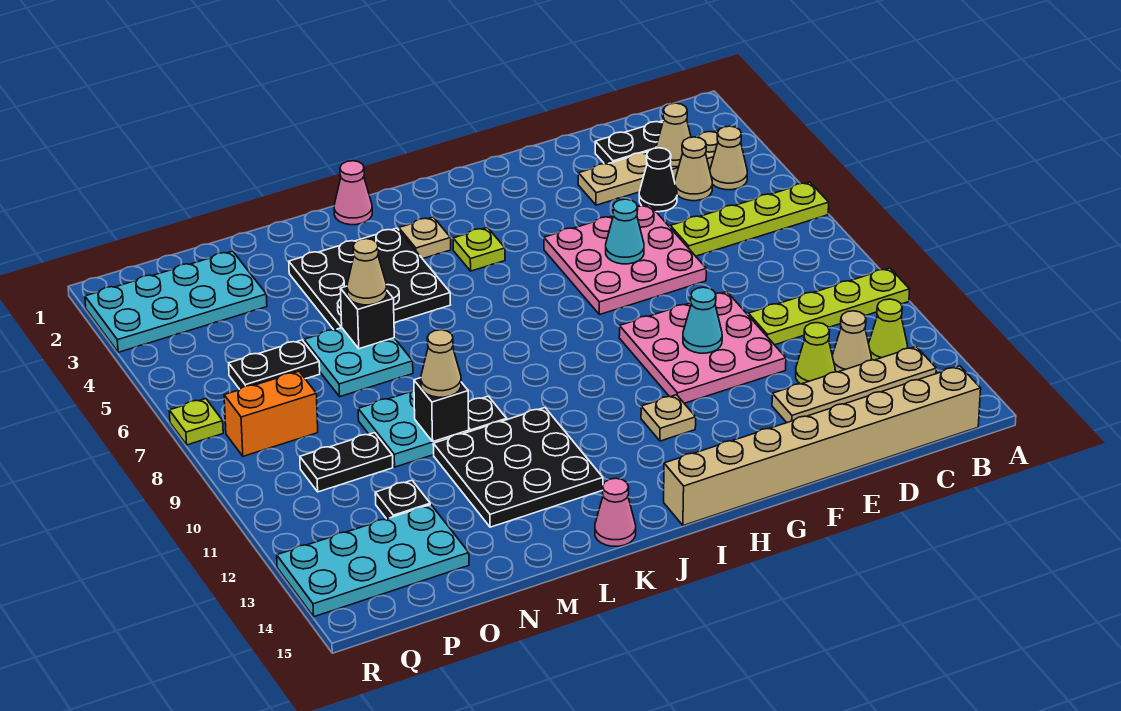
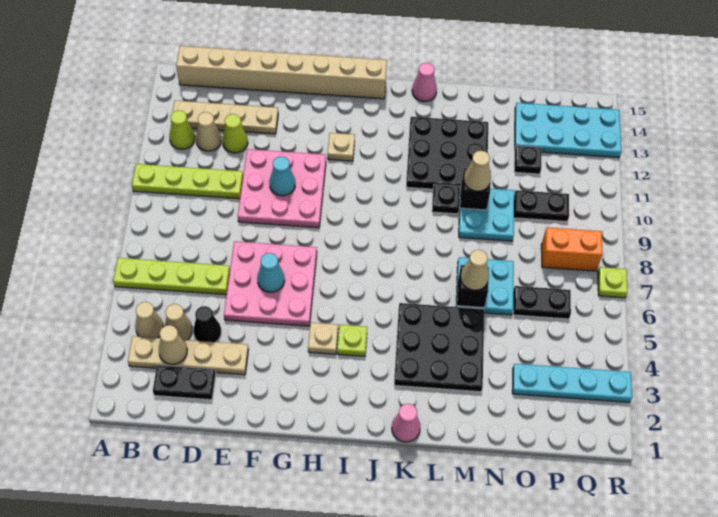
tan 1x1 plate [399,217,451,259] -> tan 1x1 plate moved to [308,323,338,354]
cyan 2x4 plate [85,251,267,352] -> cyan 1x4 plate [512,364,632,402]

